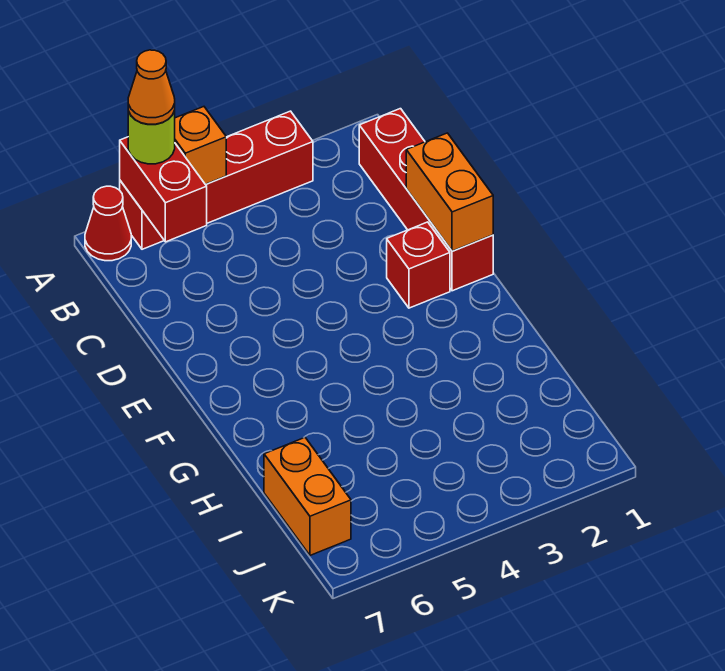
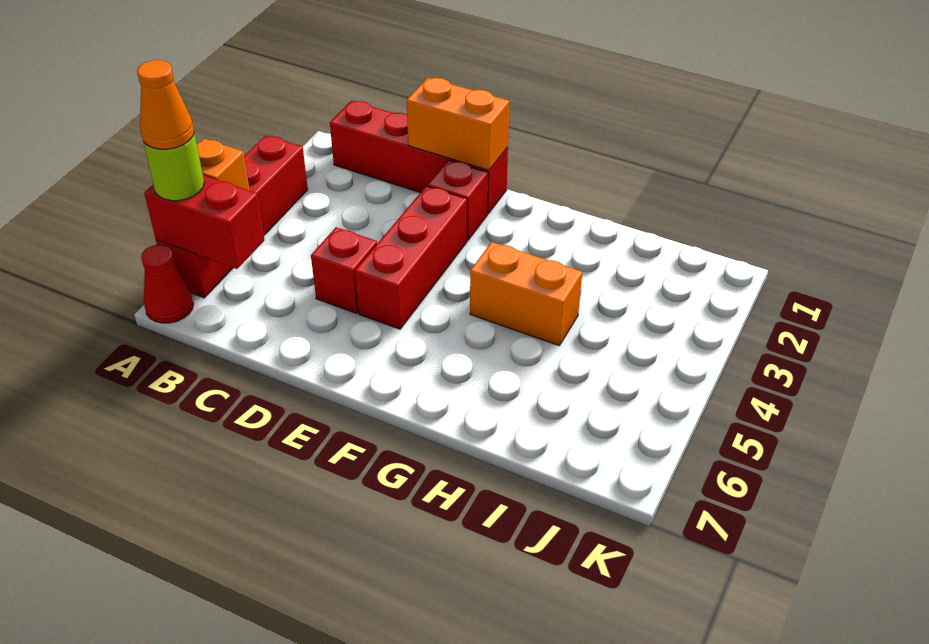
none -> red 1x1 brick [311,227,377,313]
none -> red 1x3 brick [355,186,467,329]
orange 1x2 brick [264,438,351,555] -> orange 1x2 brick moved to [470,242,582,345]

